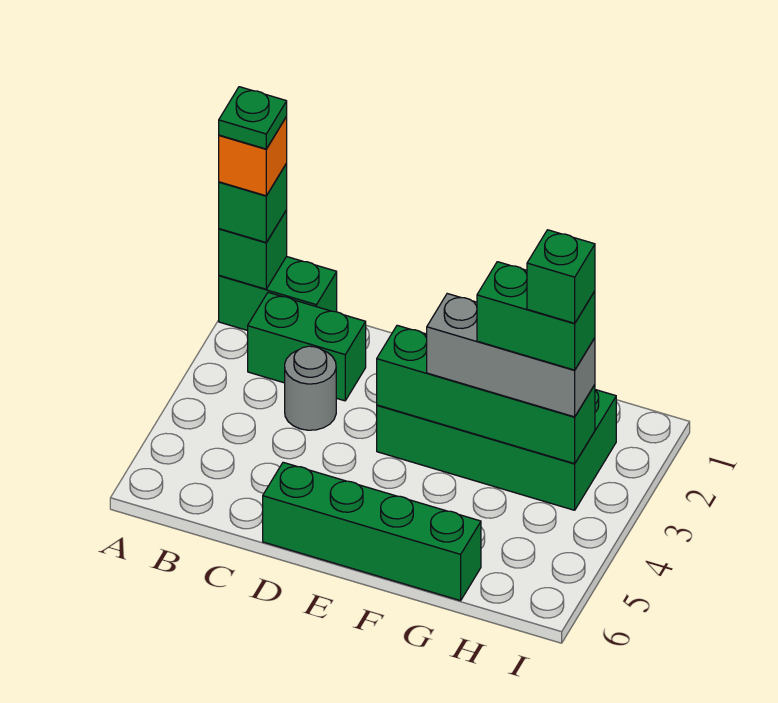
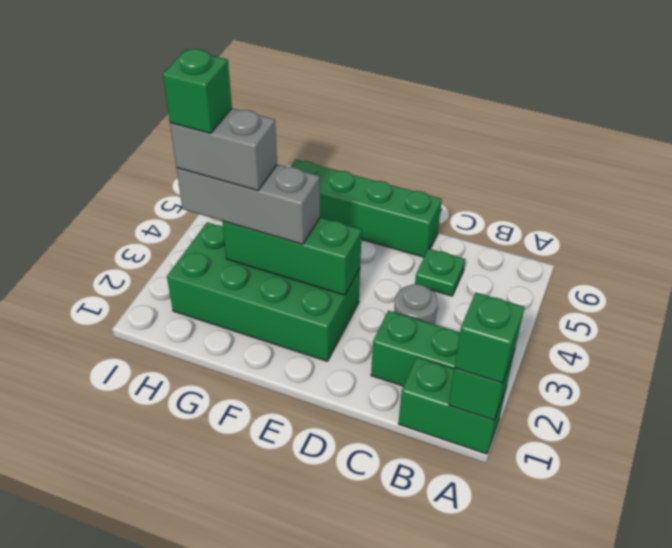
orange 1x1 brick [219,117,287,196] -> none
green 1x1 plate [219,87,287,149] -> green 1x1 plate moved to [415,249,465,296]
green 1x4 brick [377,325,595,464] -> green 1x3 brick [222,218,362,295]
green 1x2 brick [477,262,595,370] -> grey 1x2 brick [170,108,277,190]

